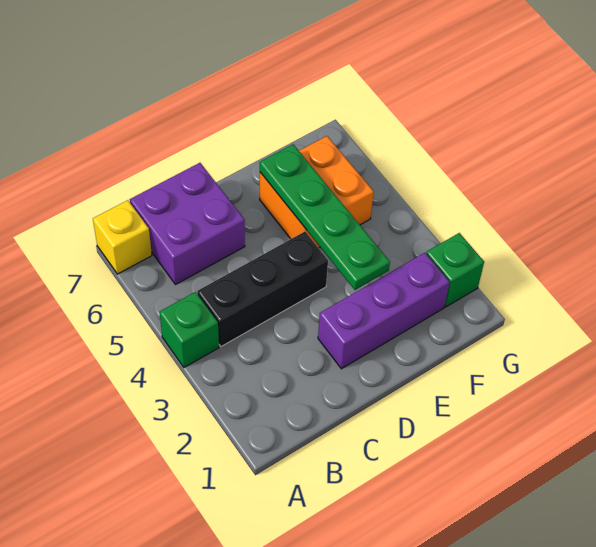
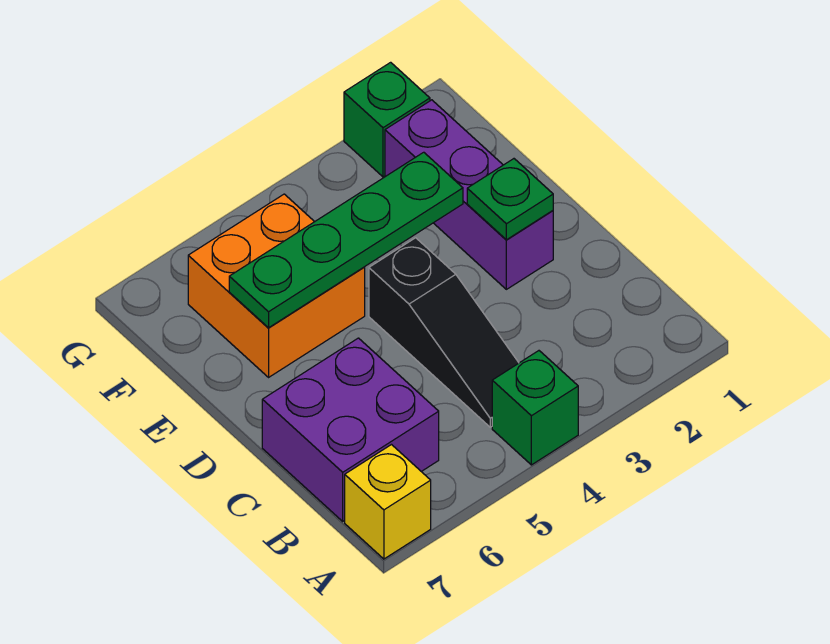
black 1x3 brick [197,232,328,346] -> black 1x3 slope [369,238,519,427]
none -> green 1x1 plate [467,159,553,240]

